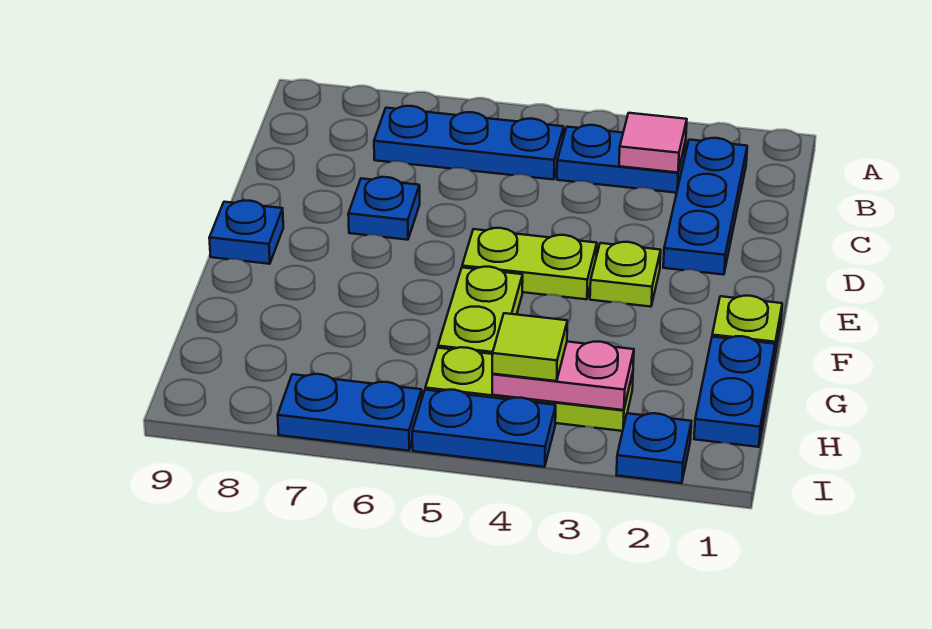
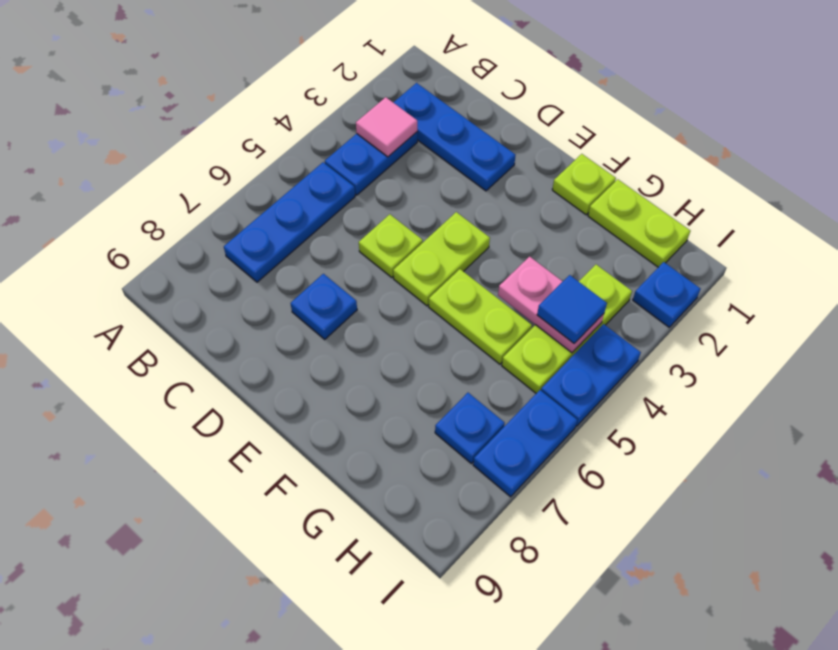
lime 1x1 plate [590,242,661,307] -> lime 1x1 plate moved to [359,214,423,277]
blue 1x1 plate [209,201,283,264] -> blue 1x1 plate moved to [435,393,505,463]
blue 1x2 plate [694,336,775,447] -> lime 1x2 plate [588,179,690,267]
pink 1x2 plate [492,342,634,410] -> pink 1x2 plate turned to [498,257,604,353]
lime 1x1 tile [492,313,567,381] -> blue 1x1 tile [537,275,607,343]

